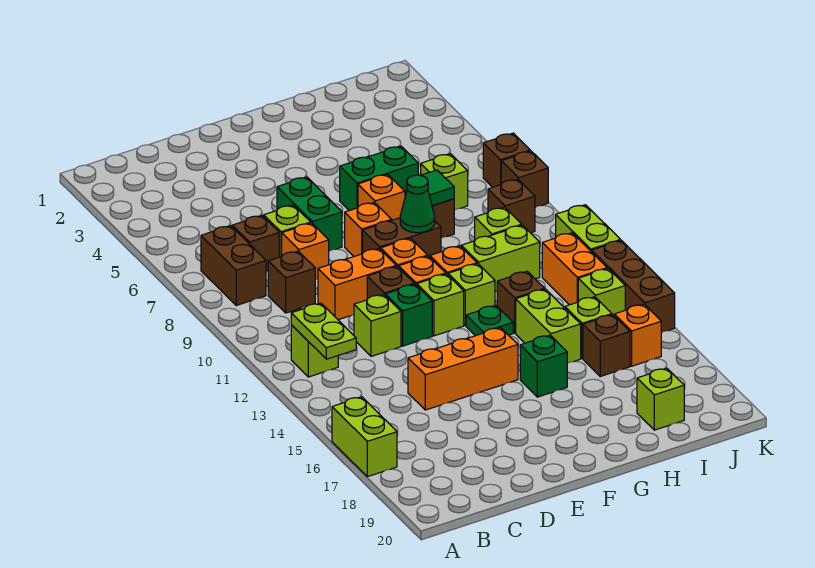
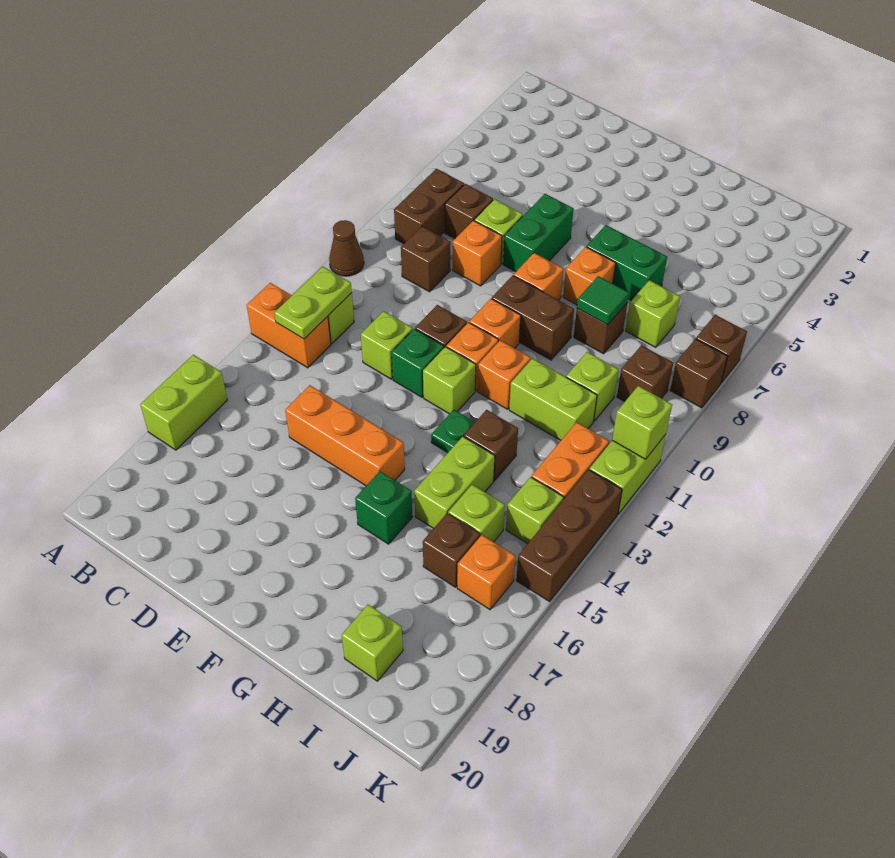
none -> brown 1x1 cone [329,220,364,276]
orange 1x2 brick [318,249,396,320] -> orange 1x2 brick moved to [247,283,331,368]
green 1x1 cone [400,175,435,233] -> none
lime 1x1 brick [448,264,495,326] -> lime 1x1 brick moved to [612,386,672,459]

